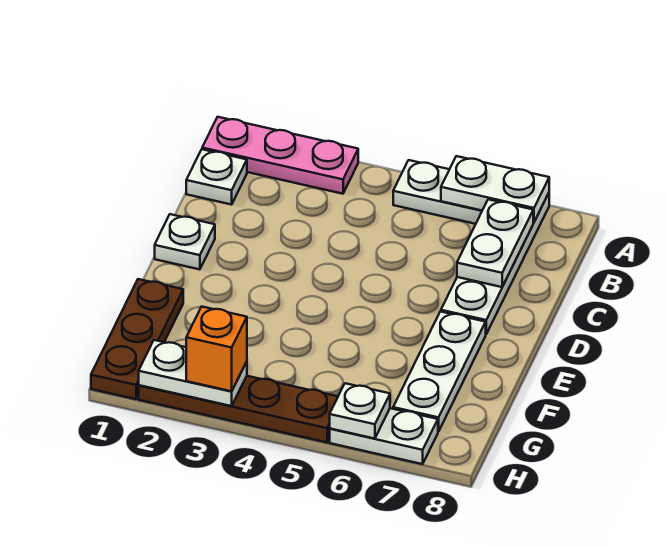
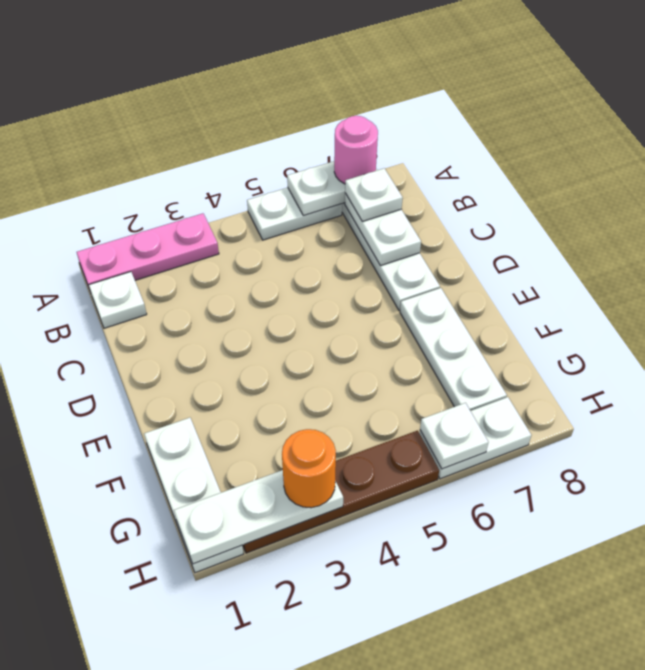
none -> pink 1x1 round brick [334,116,378,184]
white 1x1 plate [155,214,215,269] -> white 1x1 plate moved to [345,168,403,221]
brown 1x3 plate [91,279,183,399] -> white 1x3 plate [144,418,243,573]
white 1x2 plate [139,340,247,406] -> white 1x3 plate [174,470,343,564]
orange 1x1 brick [186,307,247,391] -> orange 1x1 round brick [282,429,336,508]

